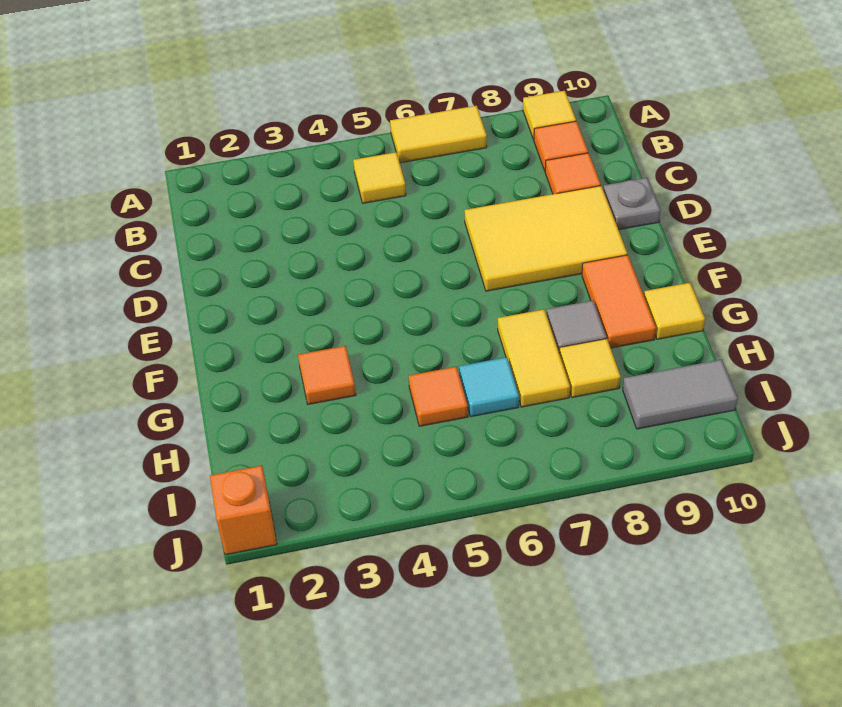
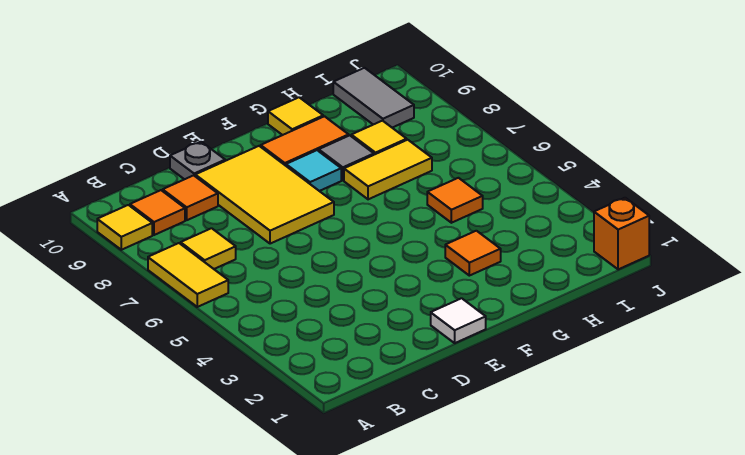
yellow 1x1 tile [353,152,406,203] -> yellow 1x1 tile moved to [181,228,236,269]
none -> white 1x1 tile [431,298,486,343]
cyan 1x1 tile [459,357,519,417] -> cyan 1x1 tile moved to [286,150,341,191]

